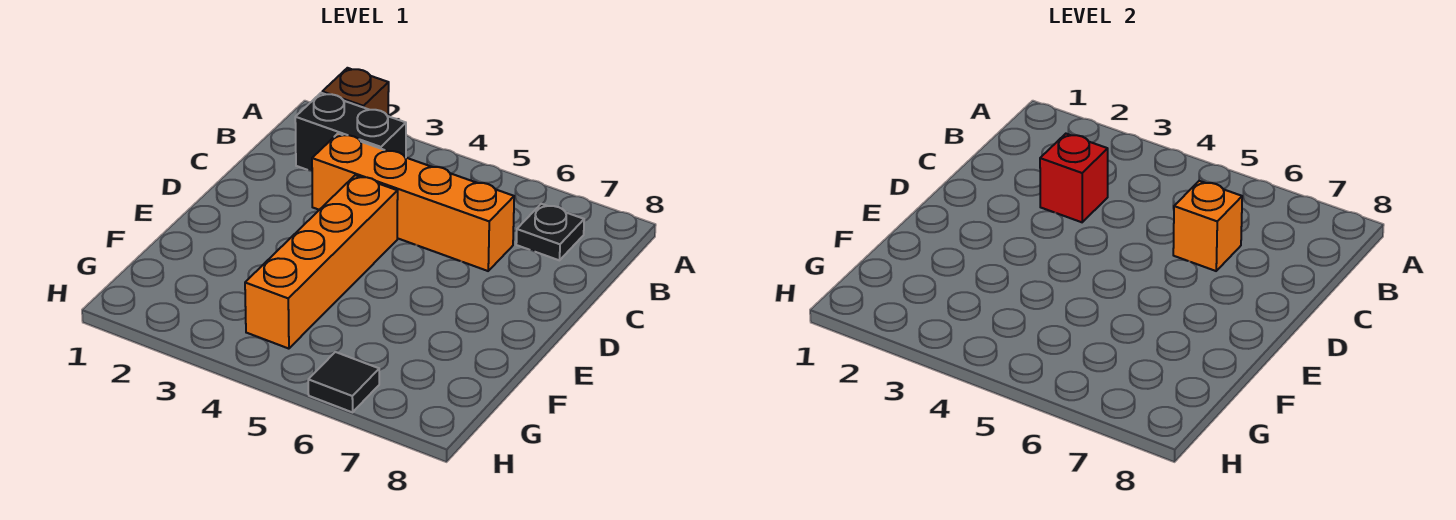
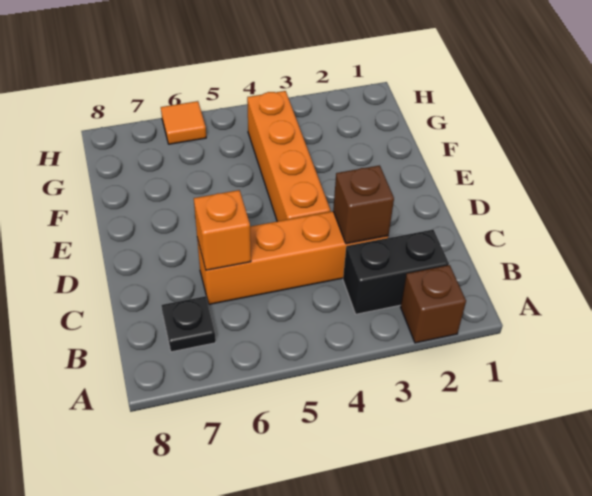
red 1x1 brick [1040,134,1108,222] -> brown 1x1 brick [333,165,394,244]
black 1x1 tile [308,352,379,412] -> orange 1x1 tile [161,101,206,144]

